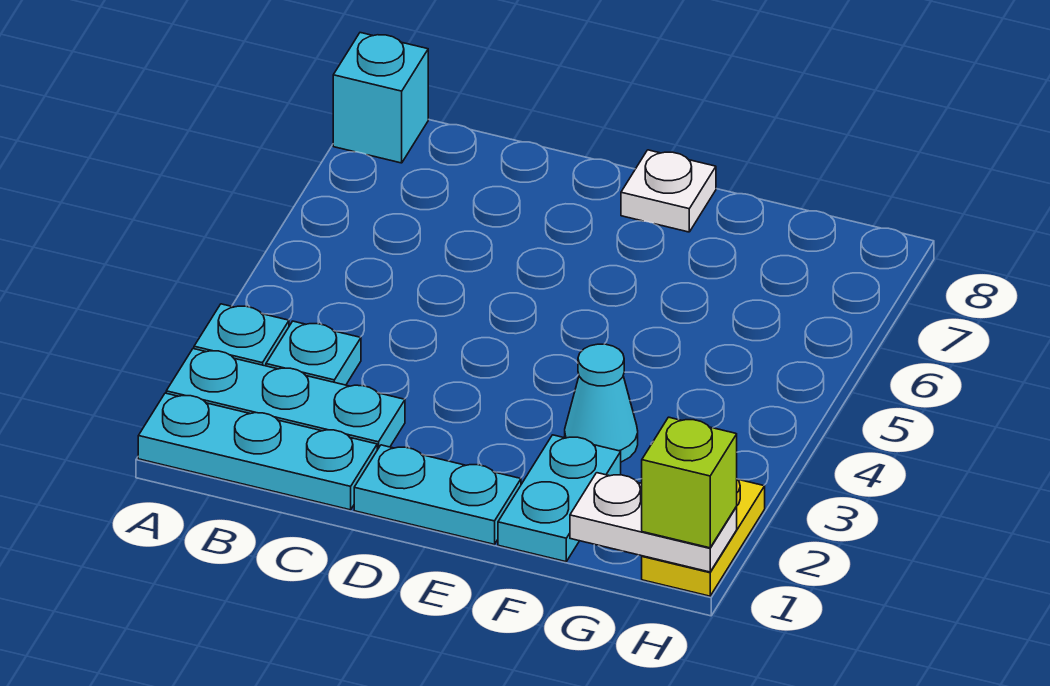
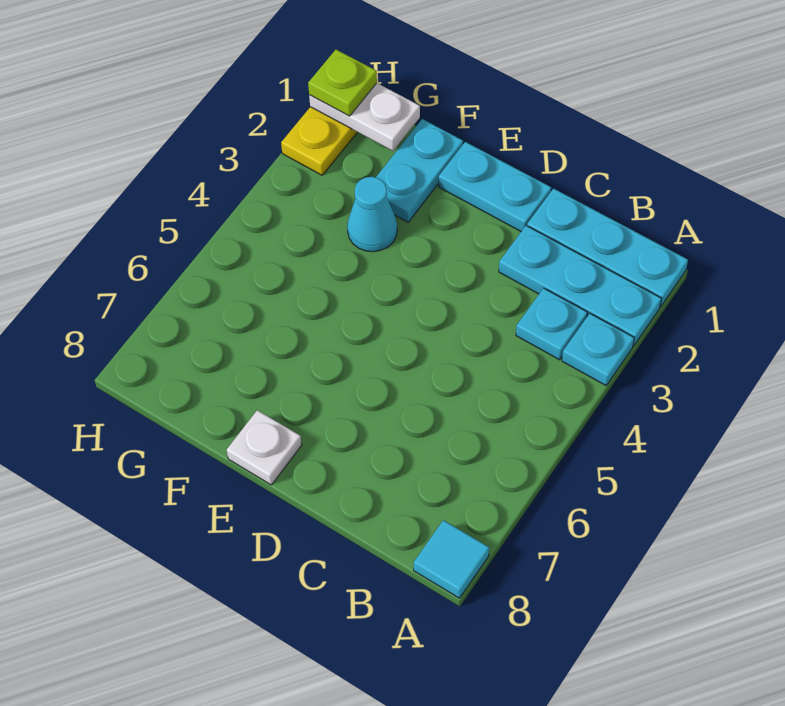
cyan 1x1 brick [333,33,428,163] -> cyan 1x1 tile [414,520,489,598]
lime 1x1 brick [642,417,737,548] -> lime 1x1 plate [308,50,377,116]

